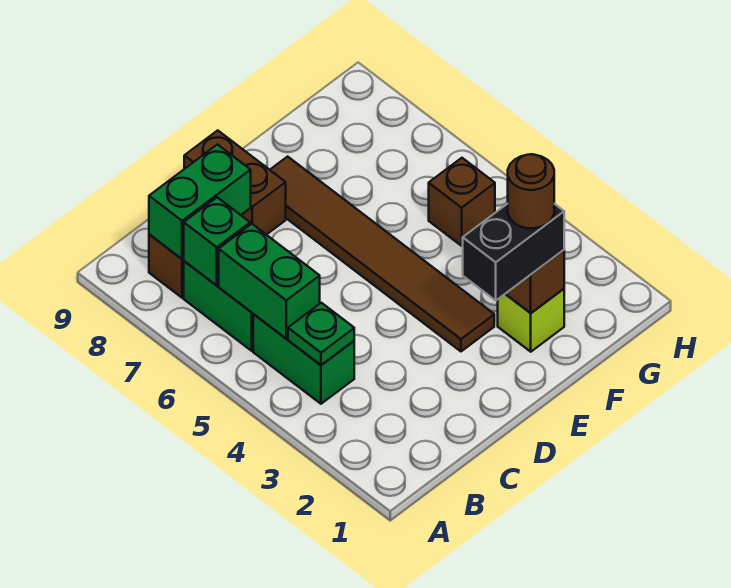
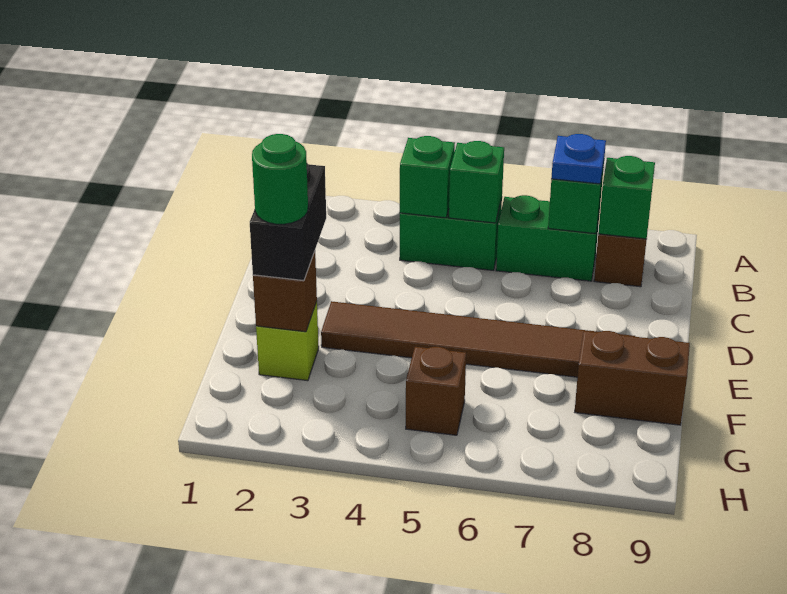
green 1x1 plate [288,303,354,365] -> green 1x1 brick [400,136,455,218]
green 1x2 brick [219,224,320,338] -> green 1x1 brick [449,141,504,223]
none -> blue 1x1 plate [551,134,606,184]
green 1x2 brick [149,145,251,259] -> green 1x1 brick [598,156,655,239]
brown 1x2 brick [184,130,286,235] -> brown 1x2 brick moved to [575,331,690,425]
brown 1x1 round brick [508,154,554,228] -> green 1x1 round brick [252,134,308,224]

